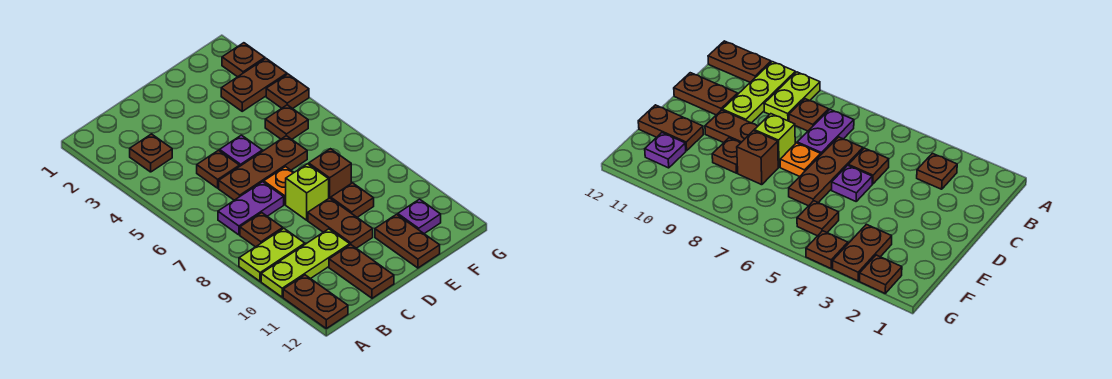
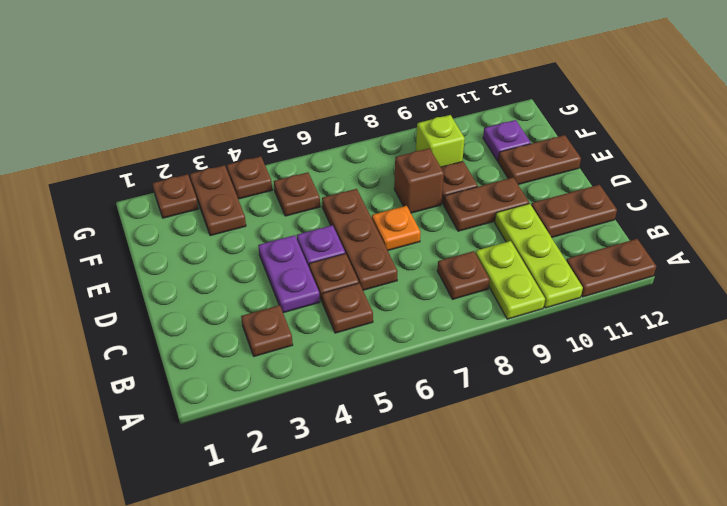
none -> brown 1x1 plate [322,283,373,333]
purple 1x2 plate [218,182,284,235] -> purple 1x2 plate moved to [258,235,320,313]
lime 1x1 brick [286,164,329,220] -> lime 1x1 brick moved to [416,115,465,167]

